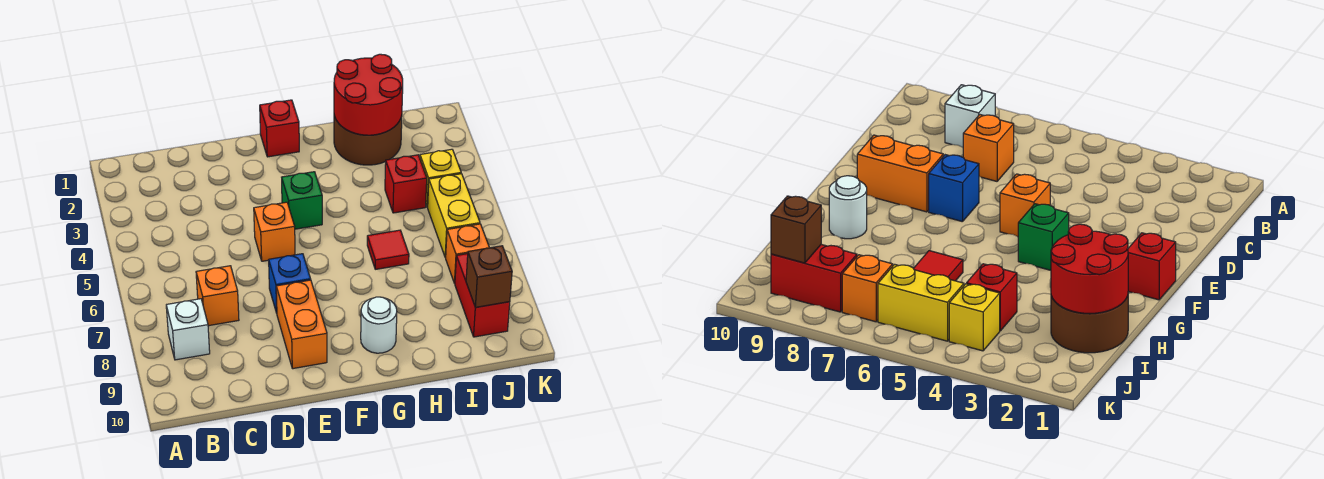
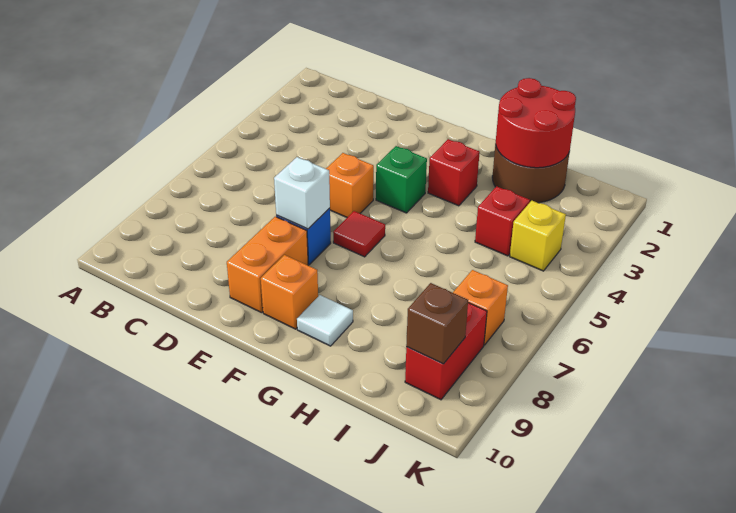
white 1x1 brick [166,299,210,360] -> white 1x1 brick moved to [274,157,330,229]
orange 1x1 brick [196,266,239,326] -> orange 1x1 brick moved to [261,255,318,329]
red 1x1 brick [260,100,299,157] -> red 1x1 brick moved to [428,139,480,206]
white 1x1 round brick [361,297,397,353] -> white 1x1 tile [297,295,353,346]
red 1x1 tile [367,230,409,269] -> red 1x1 tile moved to [333,211,385,257]
yellow 1x2 brick [428,174,480,257] -> none

